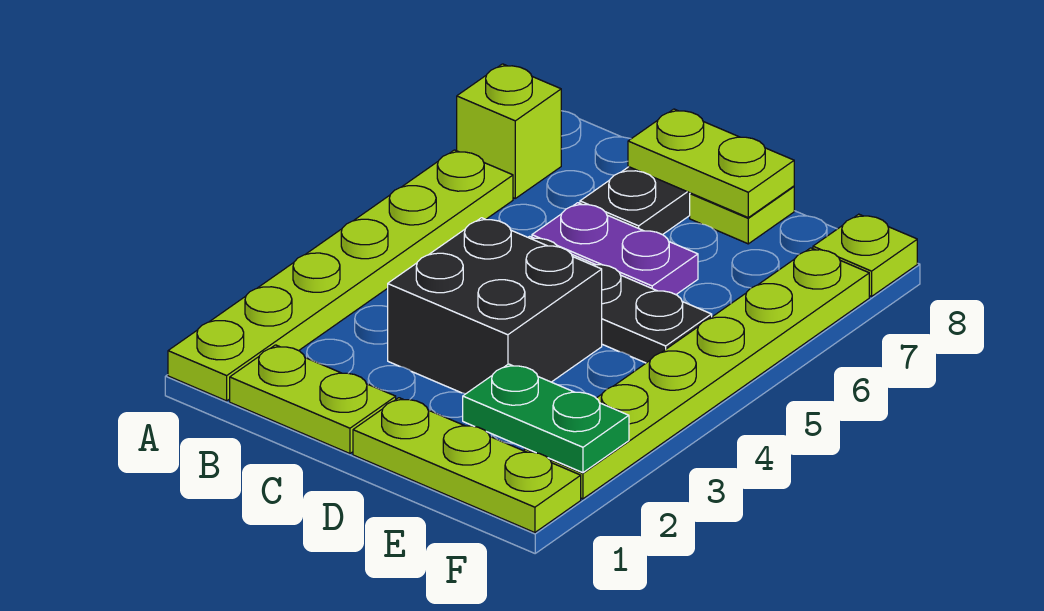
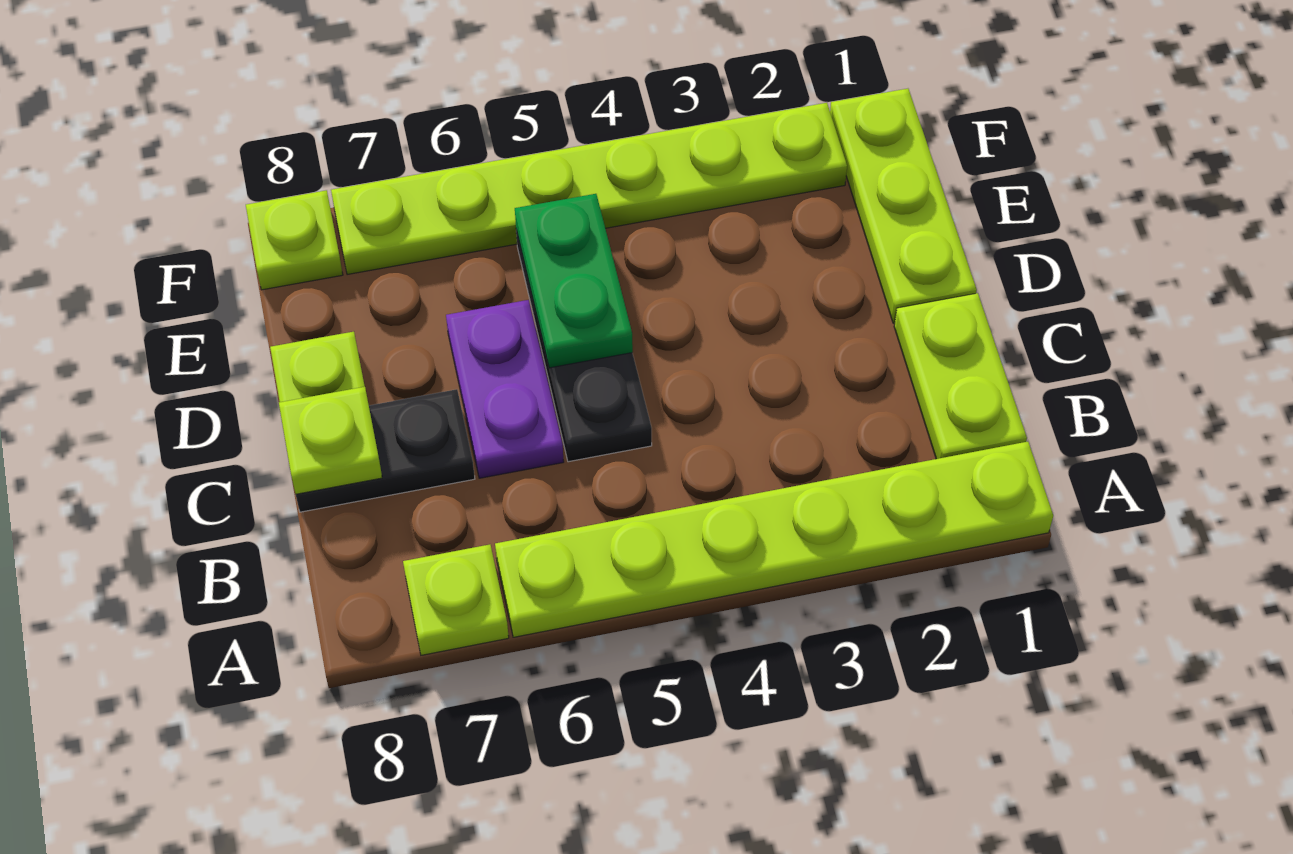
lime 1x1 brick [457,64,561,198] -> lime 1x1 plate [403,544,509,655]
black 2x2 brick [388,218,602,394] -> none
lime 1x2 plate [628,109,794,218] -> lime 1x1 plate [279,387,382,494]
green 1x2 plate [463,364,629,473] -> green 1x2 plate moved to [515,194,633,368]

